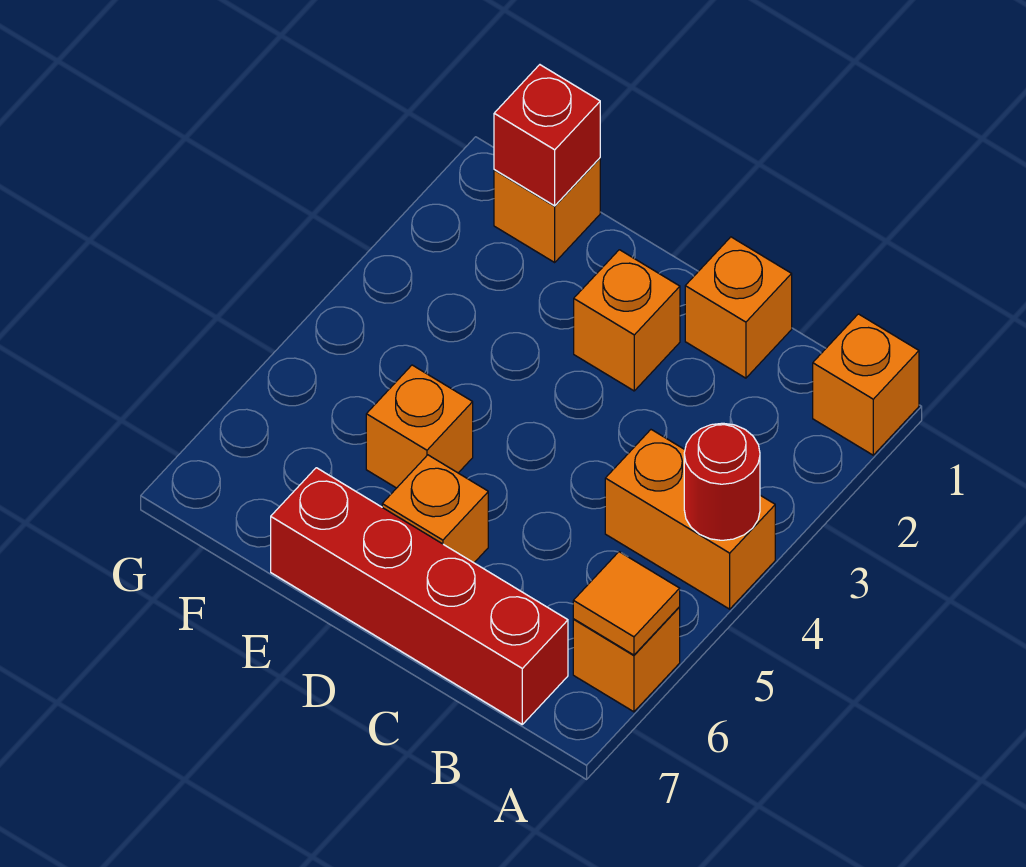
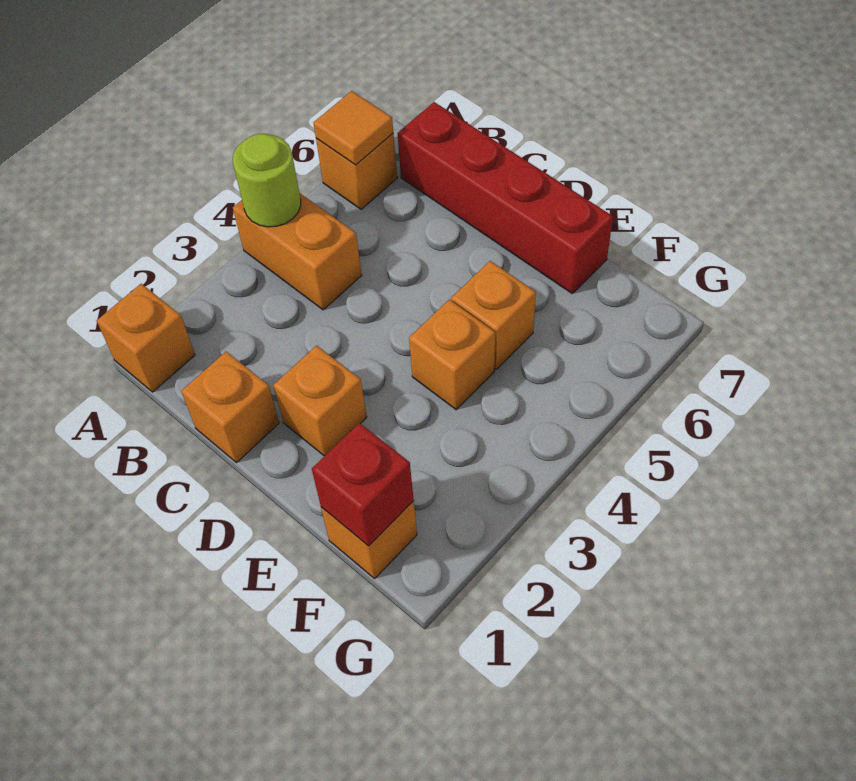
red 1x1 round brick [684,423,760,540] -> lime 1x1 round brick [233,134,301,227]
orange 1x1 brick [382,455,488,563] -> orange 1x1 brick moved to [409,299,495,410]

